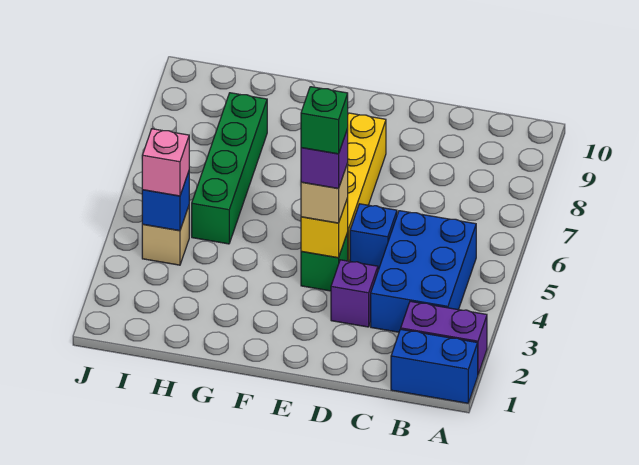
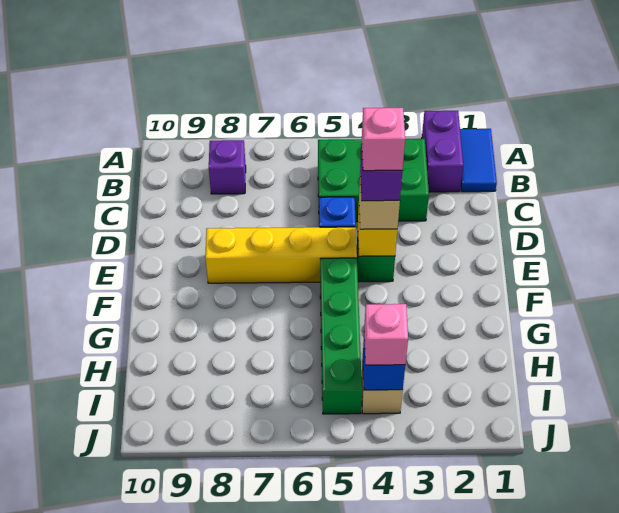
blue 1x2 brick [391,329,478,403] -> blue 1x2 tile [460,129,497,192]
blue 2x3 brick [371,211,476,332] -> green 2x3 brick [318,139,429,222]
purple 1x1 brick [331,260,378,327] -> purple 1x1 brick moved to [209,140,246,194]
green 1x1 brick [301,87,348,154] -> pink 1x1 brick [362,108,405,171]
green 1x4 brick [192,93,267,244] -> green 1x4 brick turned to [320,258,362,414]

